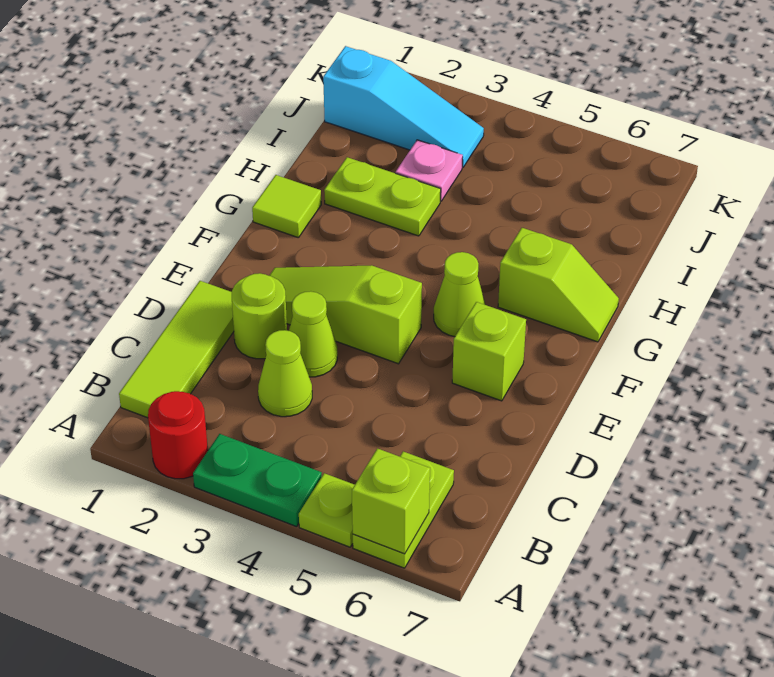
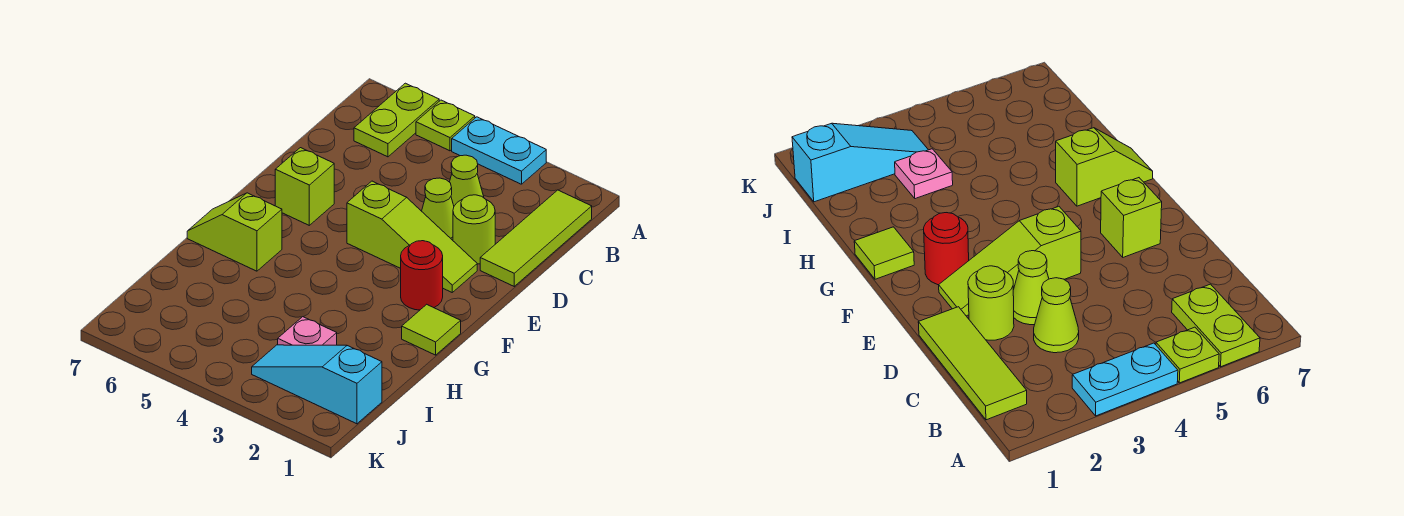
red 1x1 round brick [148,391,208,479] -> red 1x1 round brick moved to [401,241,443,310]
green 1x2 plate [193,434,322,527] -> cyan 1x2 plate [452,117,546,184]
lime 1x1 brick [352,448,430,554] -> none
lime 1x1 cone [434,252,485,337] -> none
lime 1x2 plate [324,157,441,236] -> none

